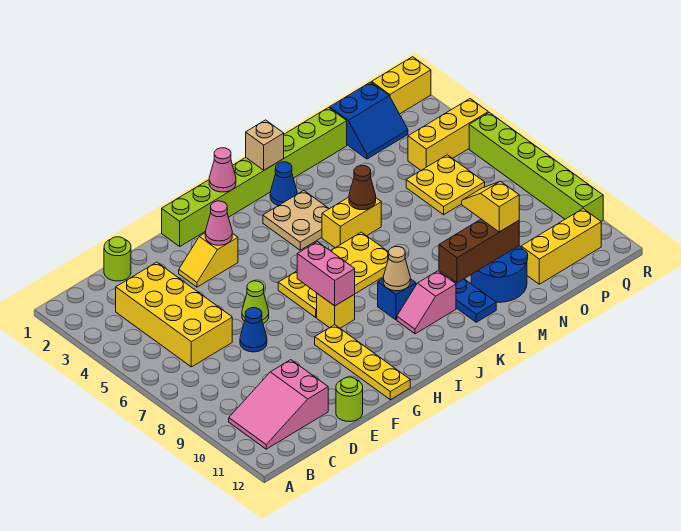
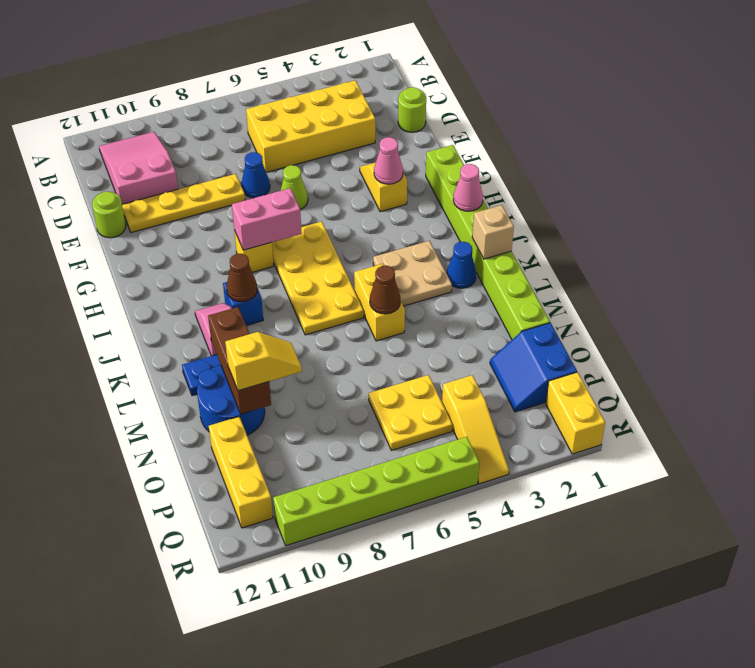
yellow 1x4 plate [315,325,410,400] -> yellow 1x4 plate moved to [122,174,245,233]
tan 1x1 cone [383,247,410,291] -> brown 1x1 cone [226,254,257,302]
yellow 1x3 brick [408,99,488,170] -> yellow 1x3 slope [442,375,509,484]

